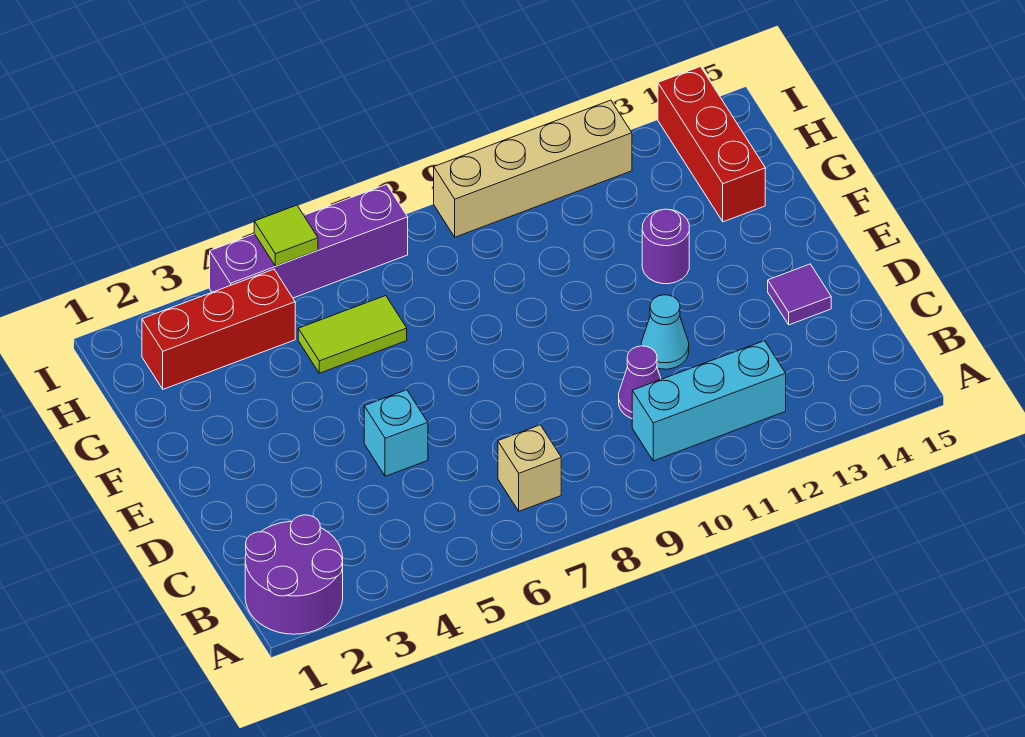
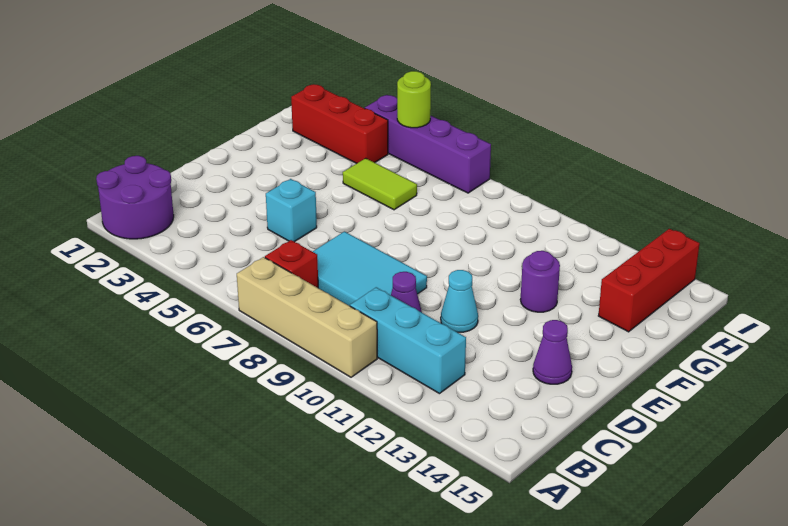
tan 1x1 brick [498,425,561,511] -> red 1x1 brick [265,240,318,288]
none -> cyan 2x3 tile [313,232,427,306]
purple 1x1 tile [768,264,831,325] -> purple 1x1 cone [533,320,572,384]
lime 1x1 tile [254,205,318,266] -> lime 1x1 round brick [397,71,431,128]
tan 1x4 brick [434,100,632,237] -> tan 1x4 brick moved to [237,257,377,377]

